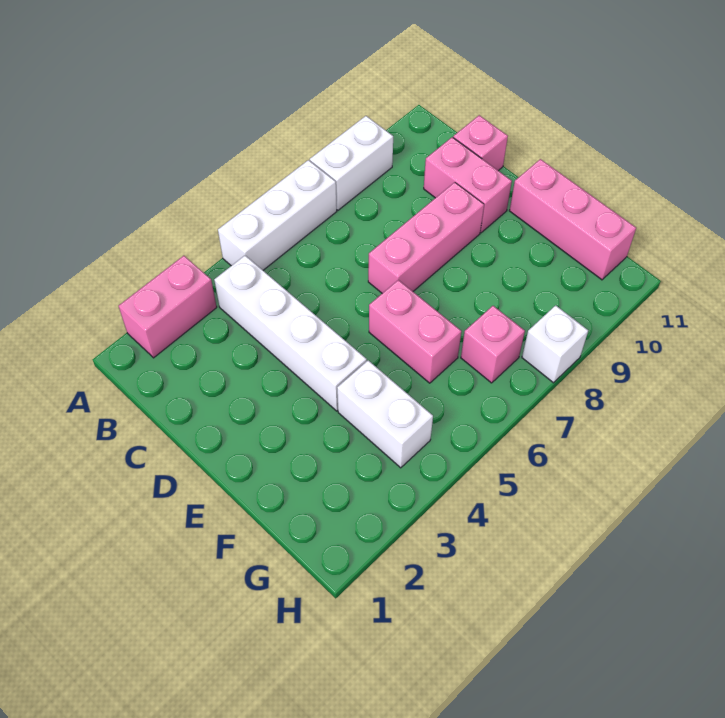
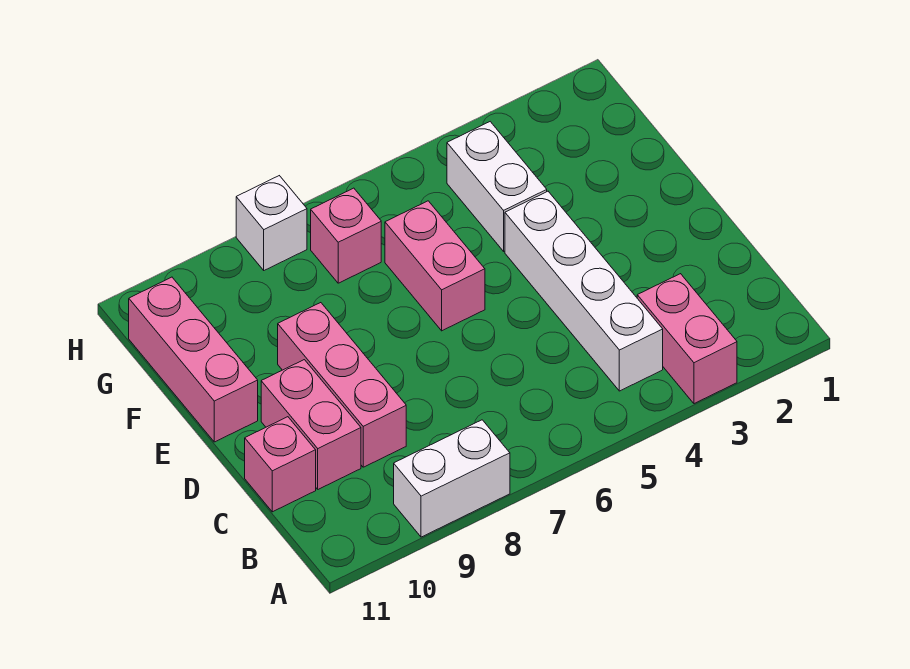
pink 1x2 brick [119,256,217,358] -> pink 1x2 brick turned to [637,274,737,404]
white 1x3 brick [218,160,337,270] -> none
pink 1x3 brick [368,182,484,293] -> pink 1x3 brick turned to [278,303,406,467]

